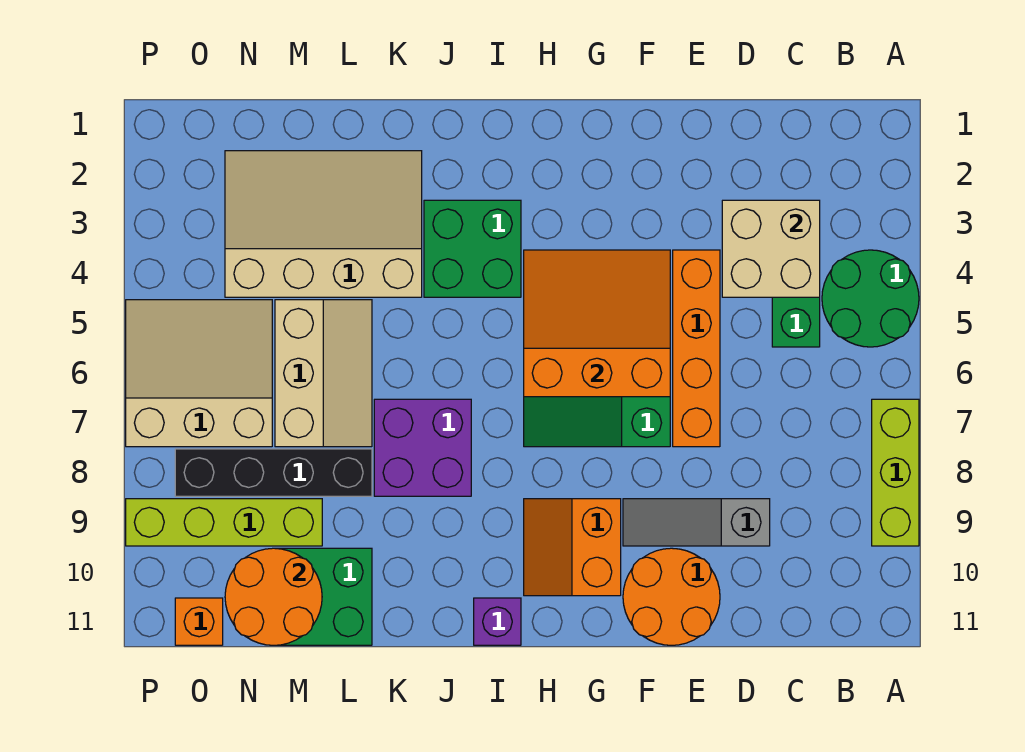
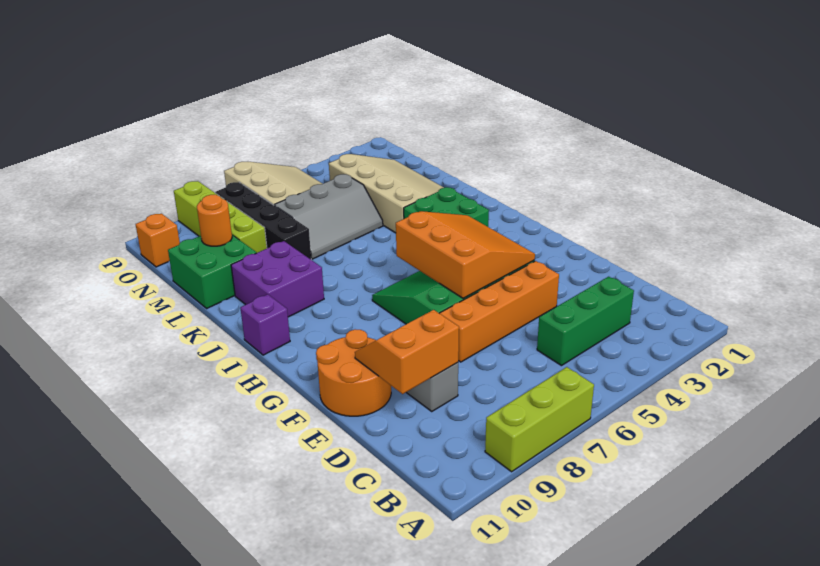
green 2x2 round brick [822,250,919,347] -> none
tan 2x2 brick [722,200,820,297] -> none
orange 2x2 slope [524,499,621,596] -> orange 2x2 slope moved to [355,310,459,394]
purple 2x2 brick [374,399,471,496] -> purple 2x2 brick moved to [231,241,324,317]
tan 2x3 slope [275,300,372,447] -> grey 2x3 slope [275,174,383,259]
orange 2x2 round brick [225,548,322,645] -> orange 1x1 round brick [197,195,232,246]

